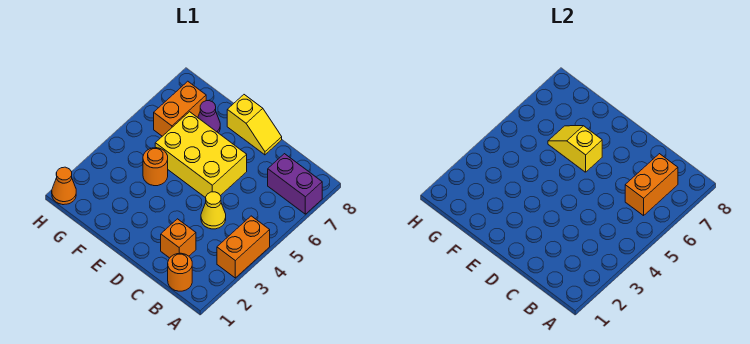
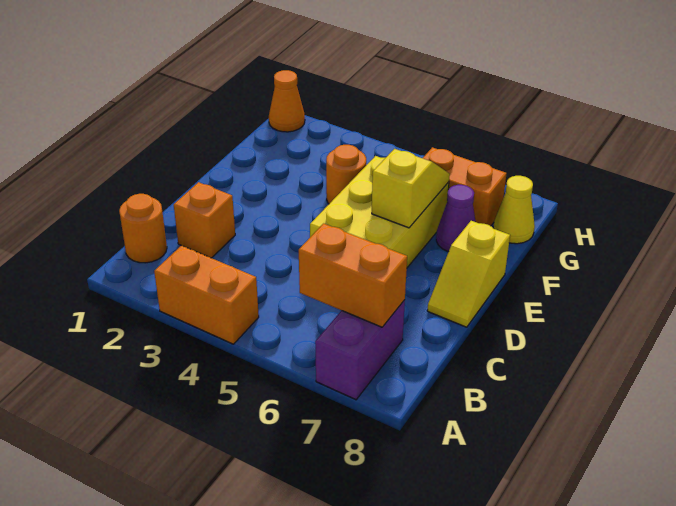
yellow 1x1 cone [201,192,226,229] -> yellow 1x1 cone moved to [493,176,535,244]

